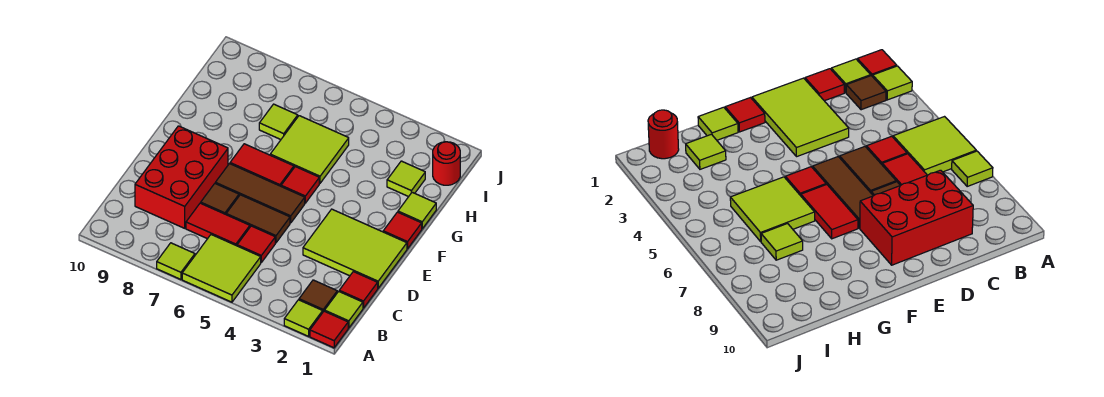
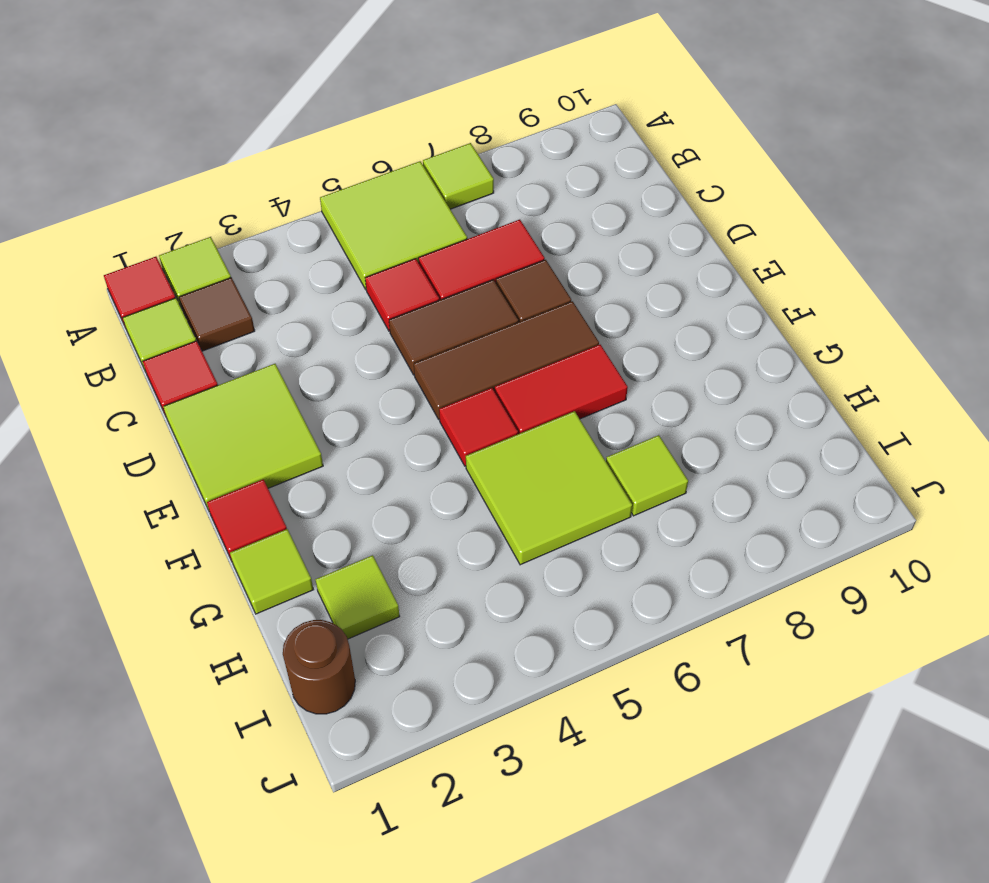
red 2x3 brick [135,126,228,228] -> none
lime 2x3 tile [303,209,407,288] -> lime 2x2 tile [164,364,323,510]
red 1x1 round brick [433,142,460,185] -> brown 1x1 round brick [283,620,355,714]

